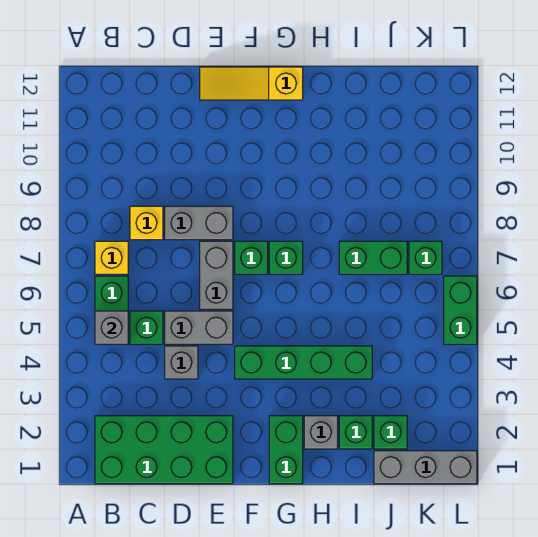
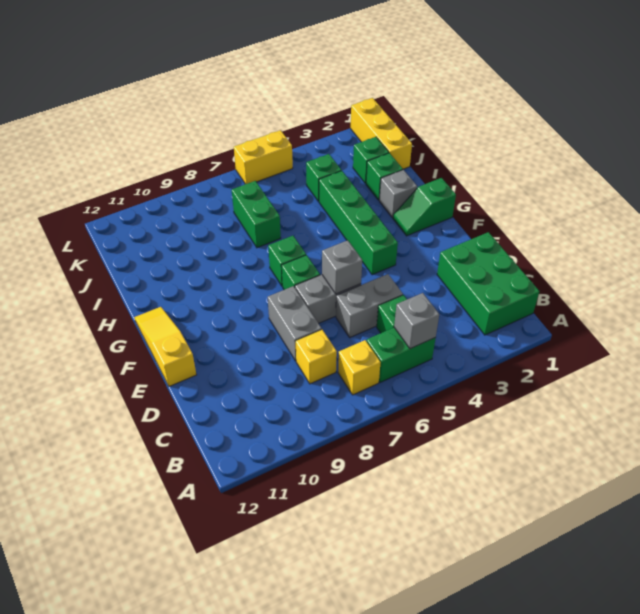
green 2x4 brick [95,416,233,484] -> green 2x3 brick [437,232,539,335]
grey 1x1 brick [165,346,198,379] -> grey 1x1 brick moved to [322,240,362,294]
grey 1x2 brick [165,311,233,344] -> grey 1x2 brick turned to [336,274,403,337]
yellow 1x3 slope [200,67,303,100] -> yellow 1x3 slope turned to [134,307,196,386]
green 1x2 brick [269,416,303,484] -> green 1x2 slope [393,178,456,236]
grey 1x3 brick [374,451,477,484] -> yellow 1x3 brick [351,98,412,169]
green 1x1 brick [409,241,442,274] -> green 1x1 brick moved to [306,154,341,201]
green 1x2 brick [444,276,477,344] -> yellow 1x2 brick [234,130,293,184]

